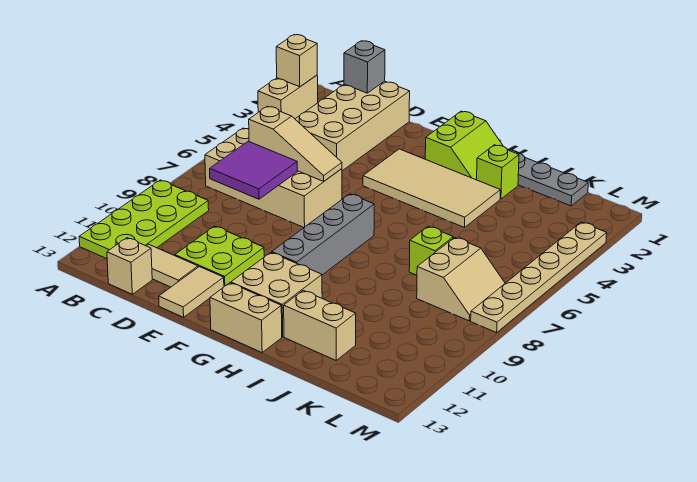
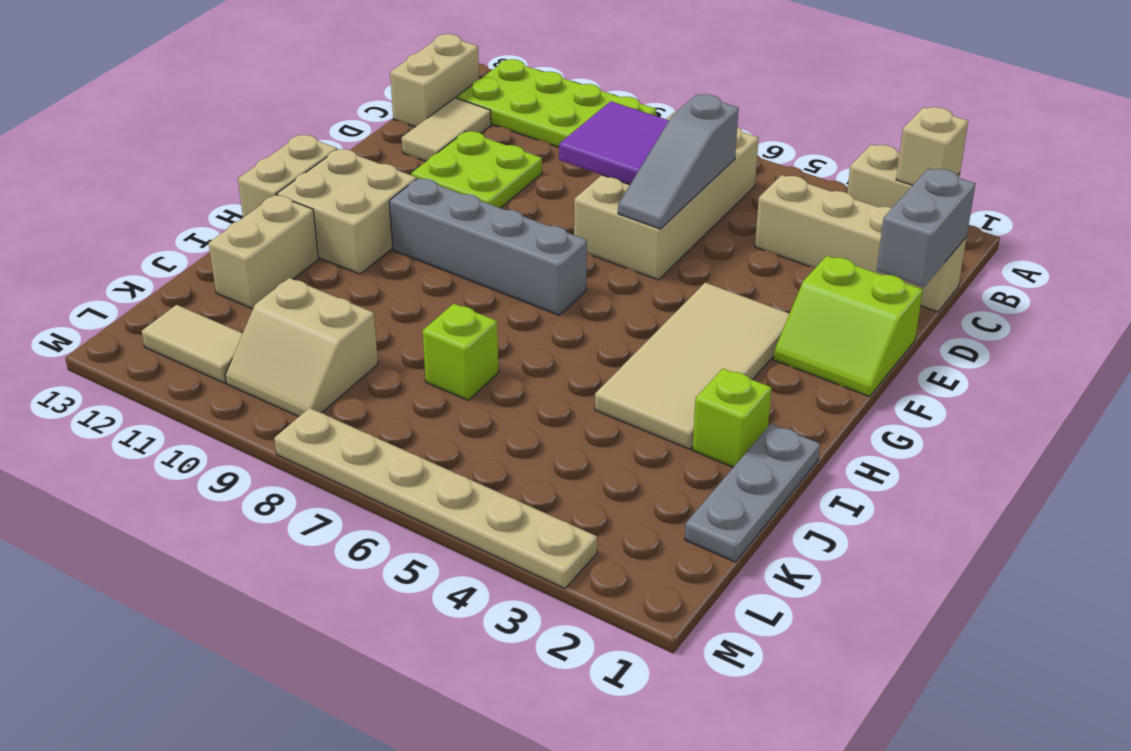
tan 2x4 brick [295,81,410,171] -> tan 1x4 brick [755,175,967,312]
grey 1x1 brick [344,41,385,93] -> grey 1x2 brick [877,168,975,287]
tan 1x3 slope [249,106,342,181] -> grey 1x3 slope [618,94,739,229]
tan 1x1 brick [107,238,152,294] -> tan 1x2 brick [390,34,479,127]
tan 1x2 tile [159,267,224,317] -> tan 1x2 tile moved to [142,305,243,383]
lime 2x2 slope [425,111,503,180] -> lime 2x2 slope moved to [773,256,923,396]
tan 2x2 slope [417,237,505,321] -> tan 2x2 slope moved to [225,278,378,417]

